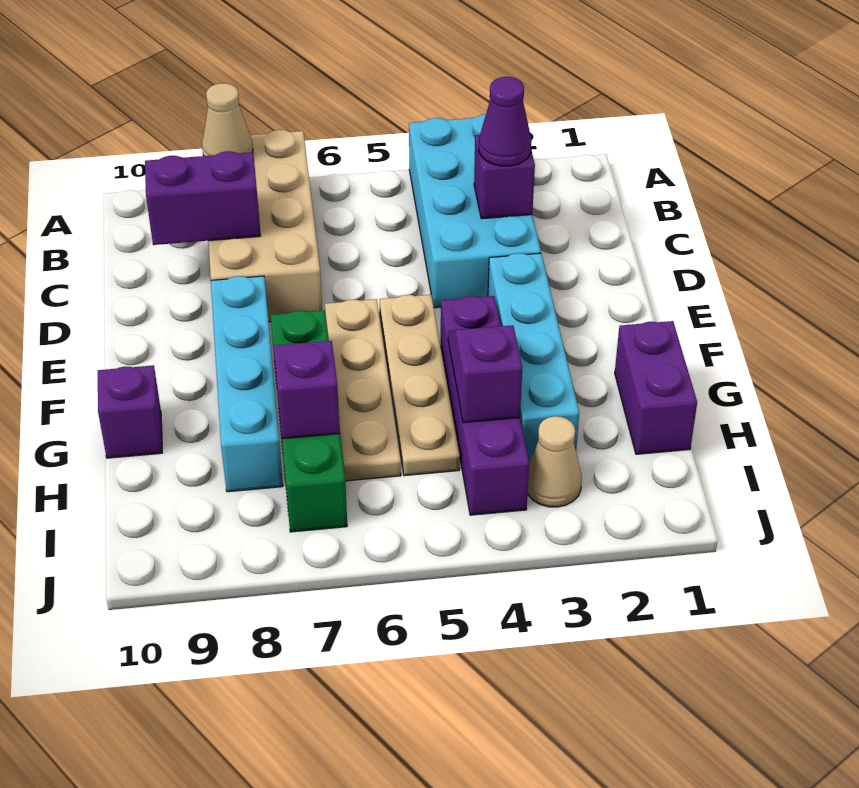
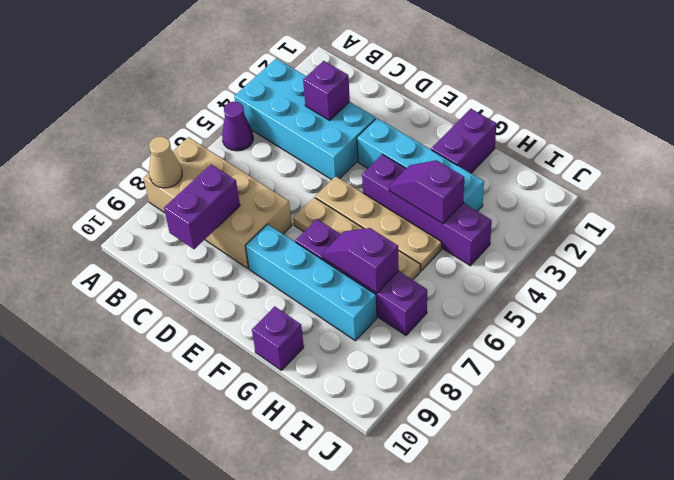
purple 1x1 cone [479,77,531,166] -> purple 1x1 cone moved to [222,102,253,151]
green 1x4 brick [271,310,347,532] -> purple 1x4 brick [295,219,427,335]
purple 1x2 brick [615,321,697,454] -> purple 1x2 brick turned to [431,109,497,173]
tan 1x1 cone [528,416,582,507] -> none

